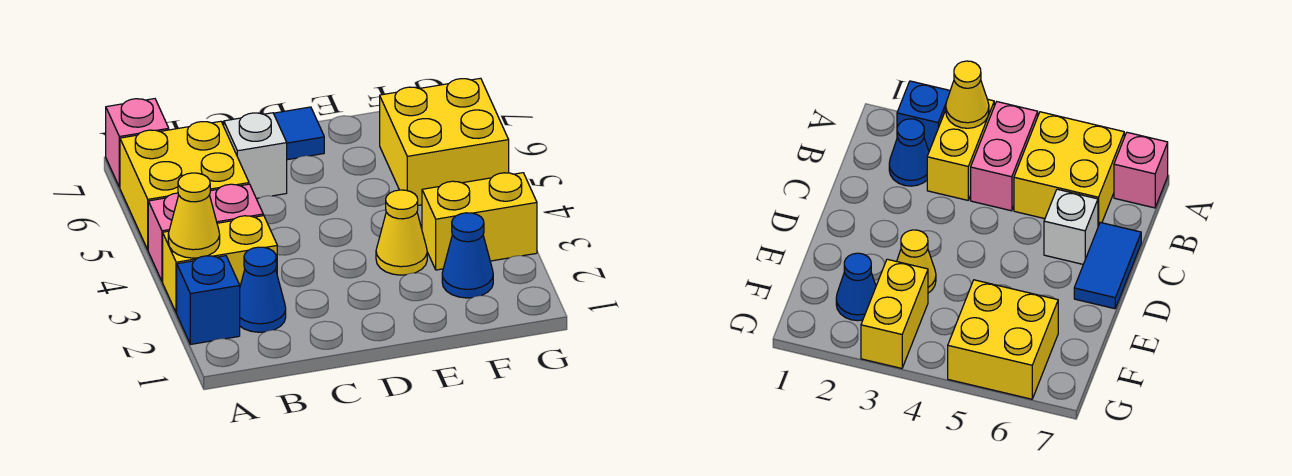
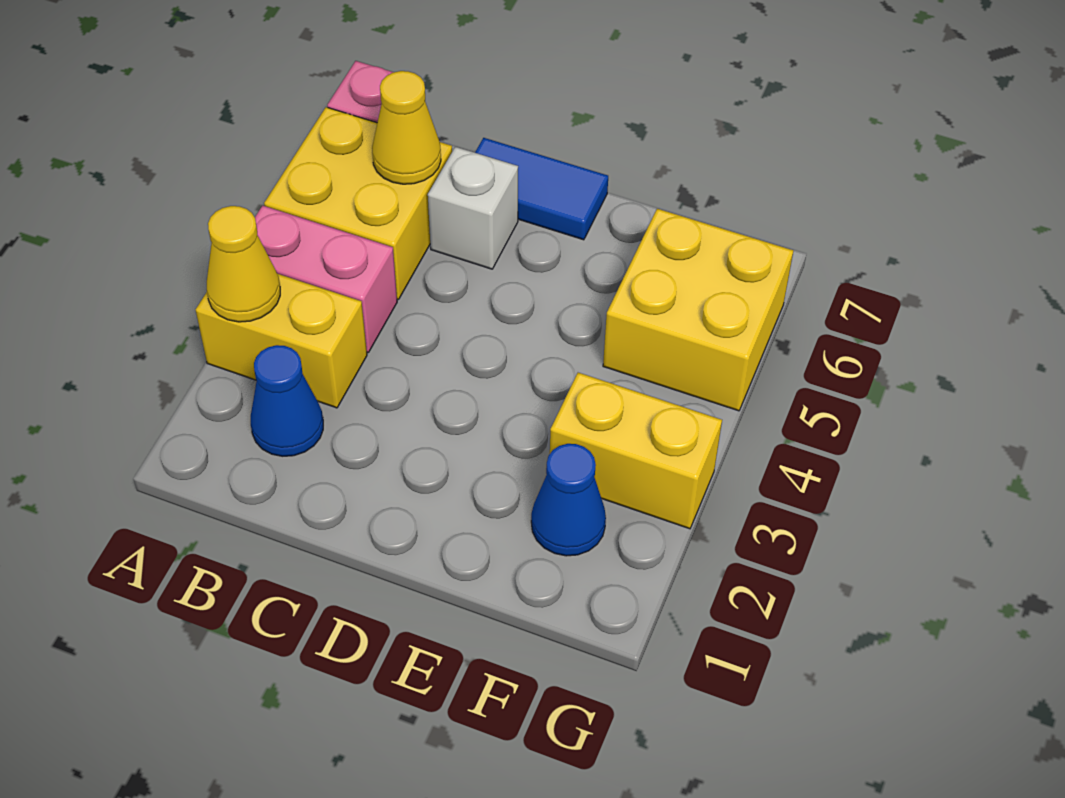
blue 1x1 brick [177,256,240,344] -> none
yellow 1x1 cone [376,190,427,275] -> yellow 1x1 cone moved to [372,71,441,184]

